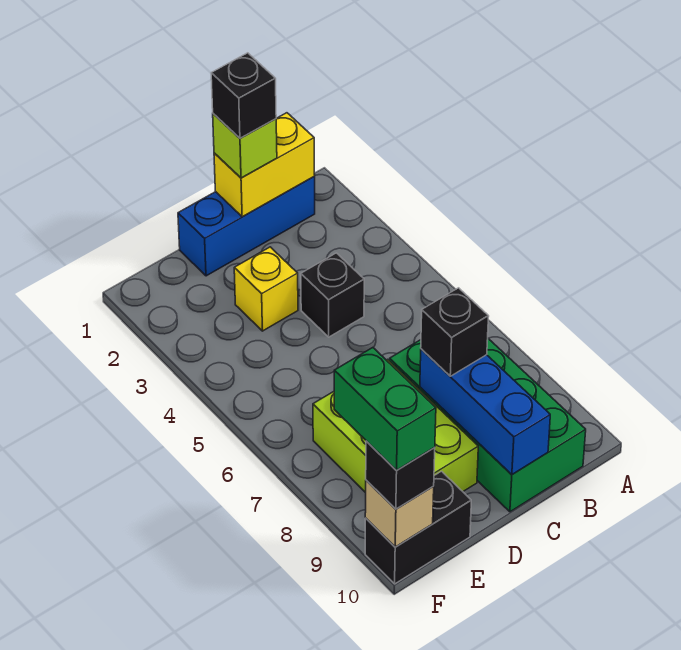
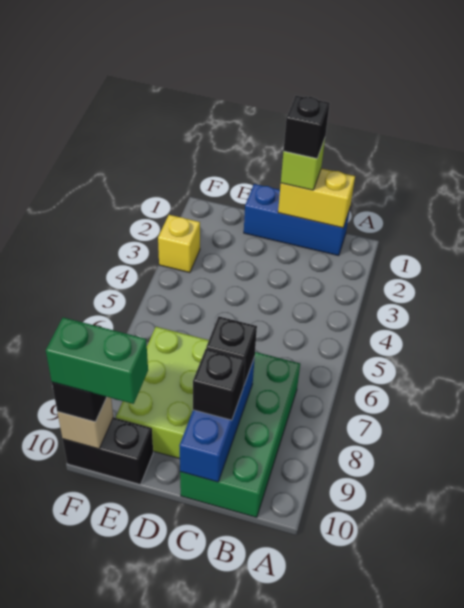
black 1x1 brick [301,253,364,337] -> black 1x1 brick moved to [193,349,245,420]
yellow 1x1 brick [234,247,298,331] -> yellow 1x1 brick moved to [158,215,200,273]
green 1x2 brick [334,348,436,470] -> green 1x2 brick turned to [46,317,148,404]

